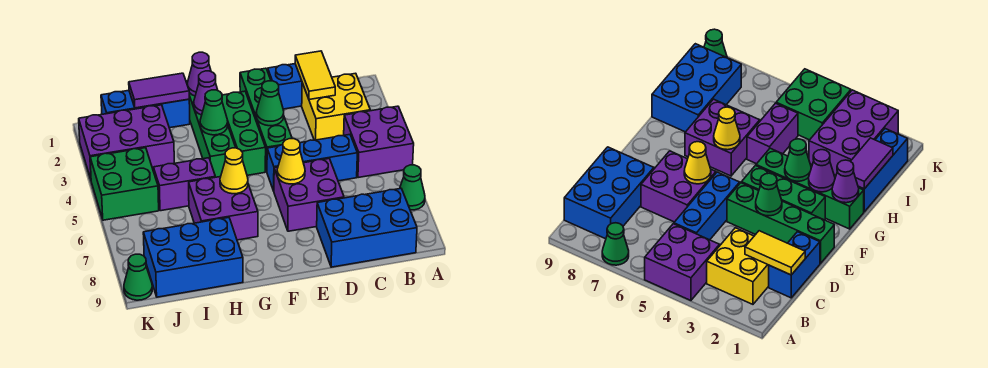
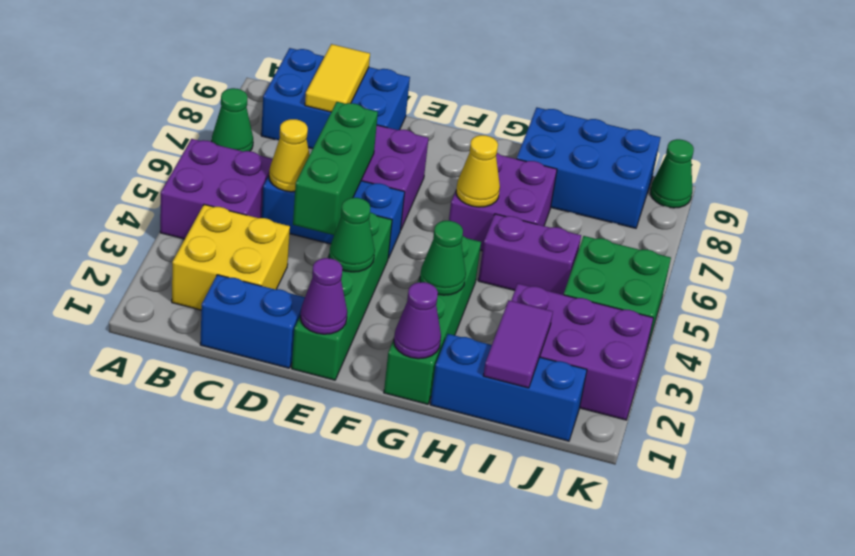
yellow 1x2 tile [295,51,335,100] -> yellow 1x2 tile moved to [305,44,370,112]
yellow 1x1 cone [277,139,305,184] -> yellow 1x1 cone moved to [269,119,310,192]
green 1x3 brick [222,91,266,175] -> green 1x3 brick moved to [293,102,378,235]
purple 1x1 cone [194,71,218,115] -> purple 1x1 cone moved to [300,258,347,334]
purple 1x2 tile [129,73,189,108] -> purple 1x2 tile turned to [483,300,553,388]

